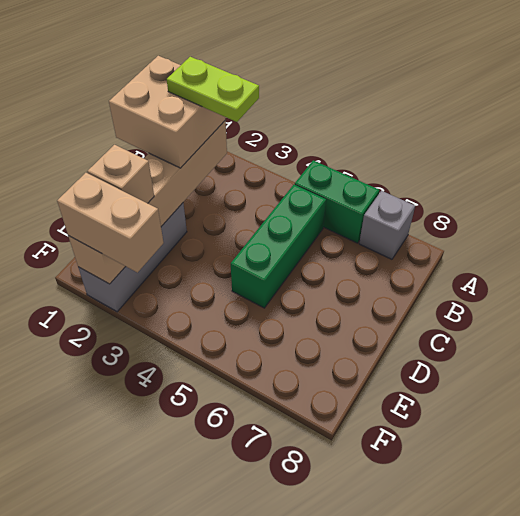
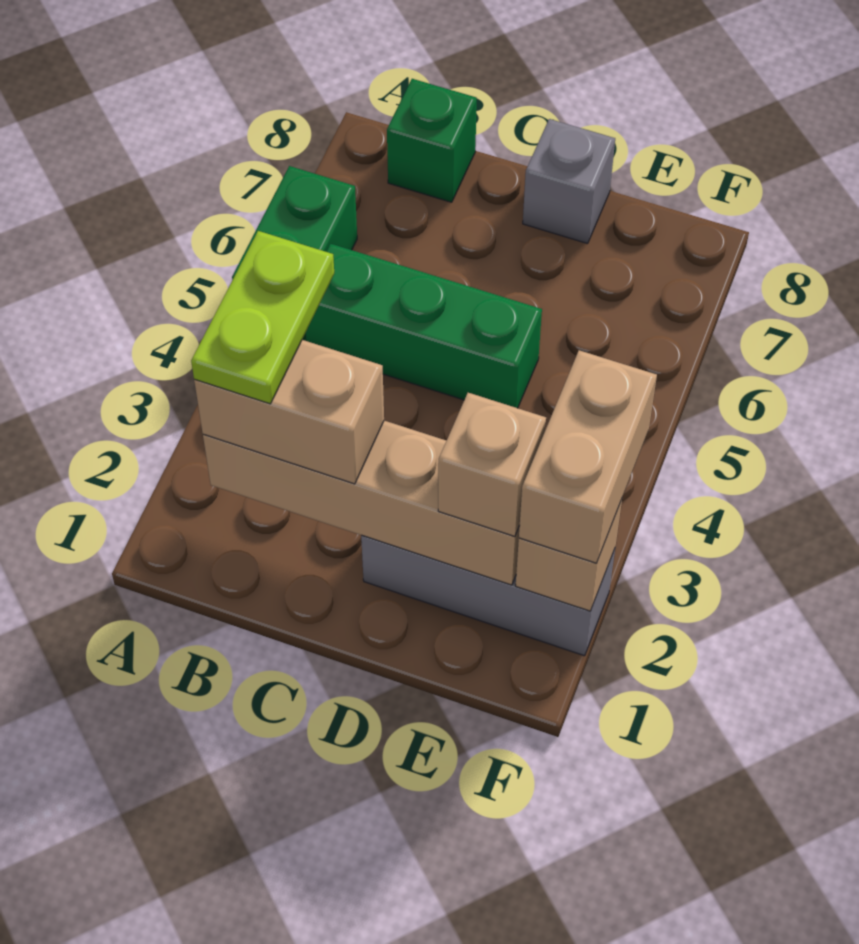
grey 1x1 brick [359,191,415,259] -> grey 1x1 brick moved to [523,119,615,244]
tan 2x2 brick [109,56,225,168] -> tan 1x2 brick [194,340,384,484]
none -> green 1x1 brick [387,79,477,202]

